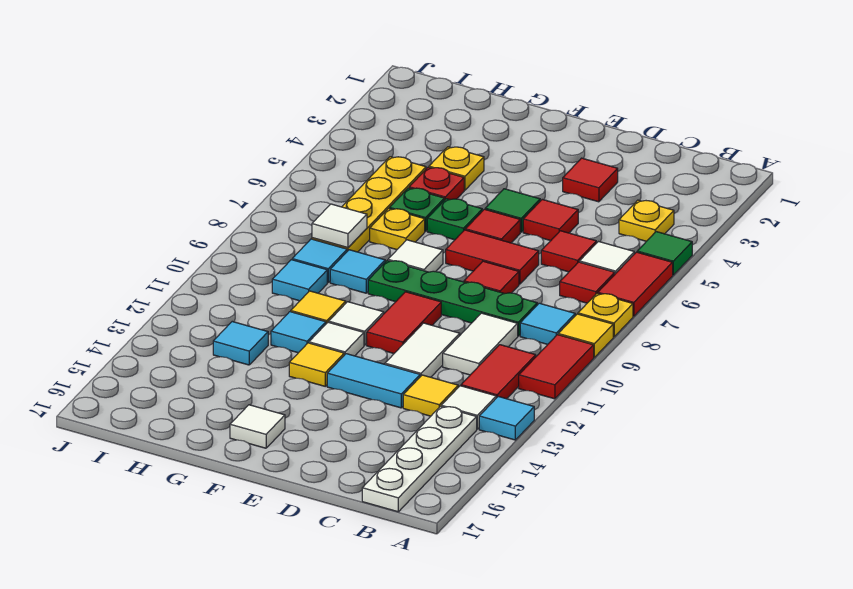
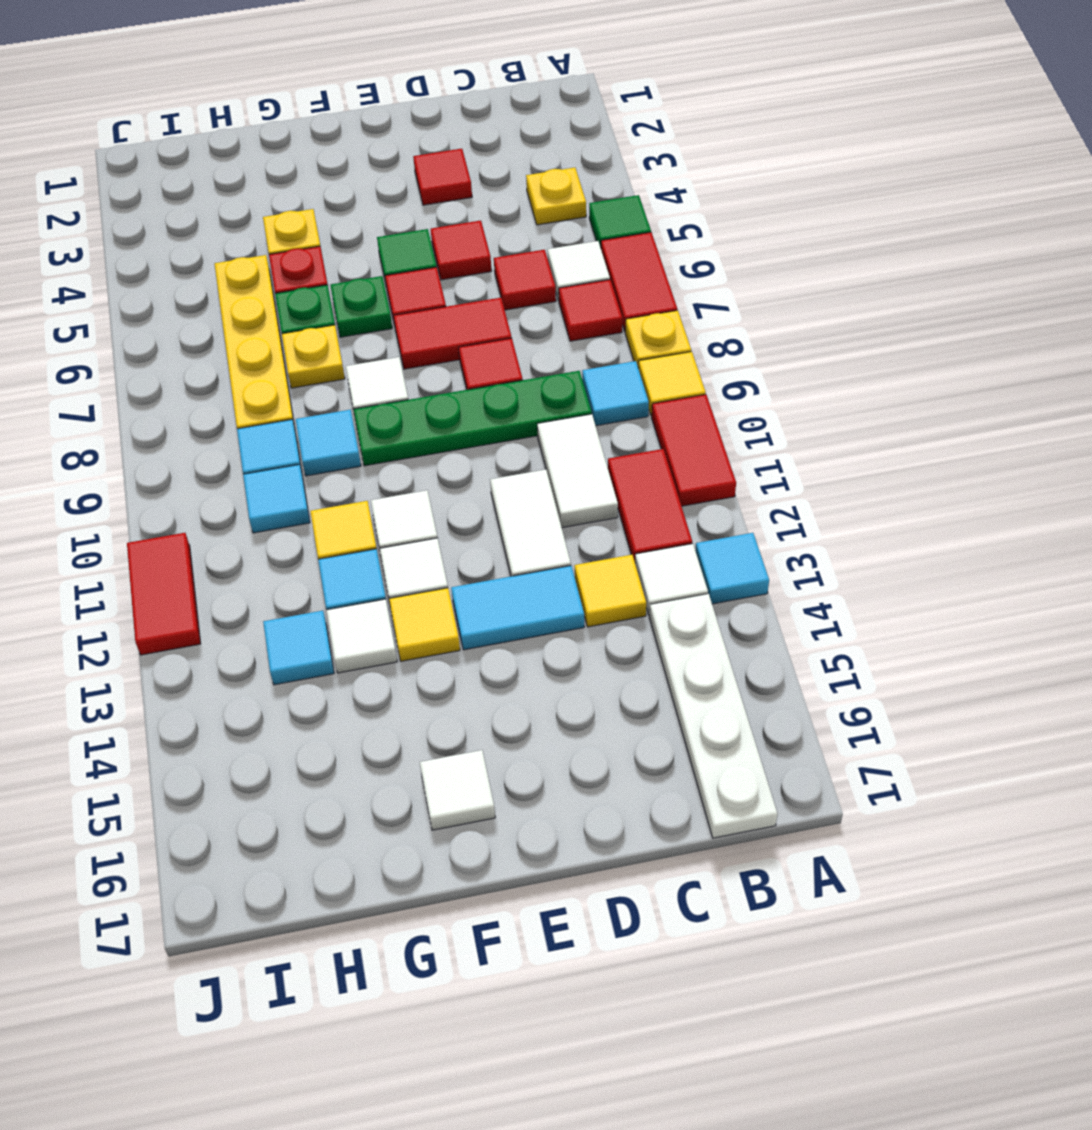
red 1x2 tile [367,292,441,353] -> red 1x2 tile moved to [127,533,201,655]
white 1x1 tile [312,204,367,248] -> white 1x1 tile moved to [326,599,397,673]

